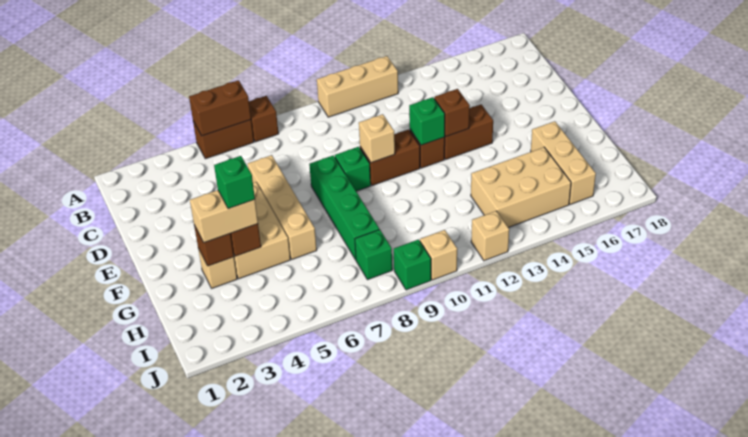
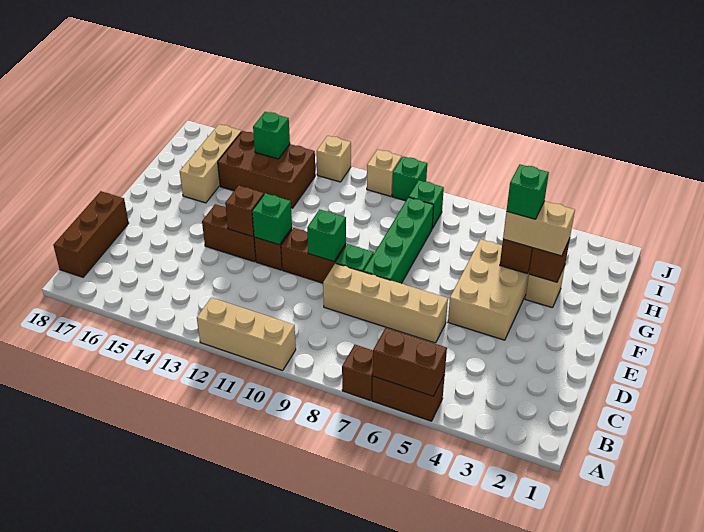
none -> brown 1x3 brick [53,191,129,277]
tan 1x4 brick [248,155,317,259] -> tan 1x4 brick turned to [323,263,448,343]
tan 1x1 brick [359,114,395,163] -> green 1x1 brick [307,209,346,261]
tan 2x3 brick [471,147,571,228] -> brown 2x3 brick [218,131,315,208]
none -> green 1x1 brick [253,112,290,159]

